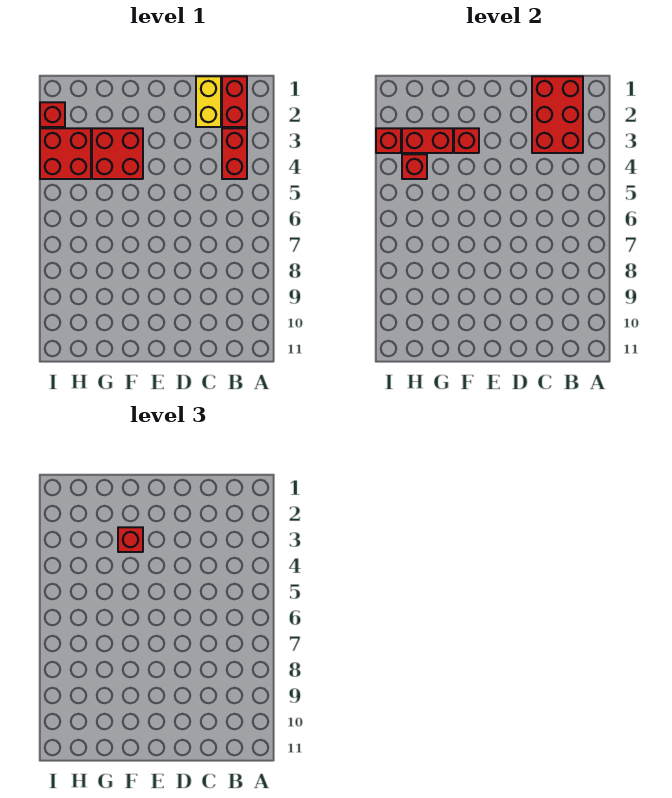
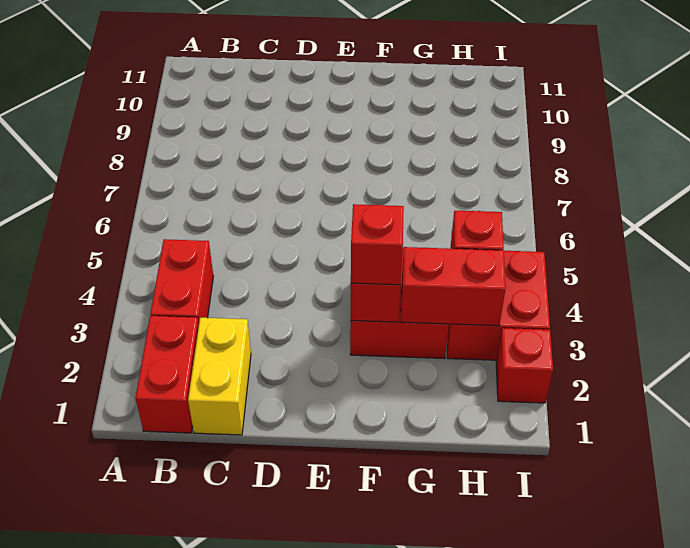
red 2x3 brick [532,76,583,153] -> none
red 1x1 brick [376,128,401,153] -> none

